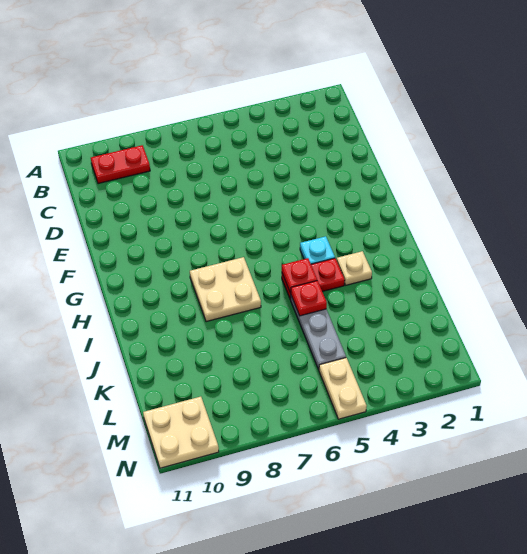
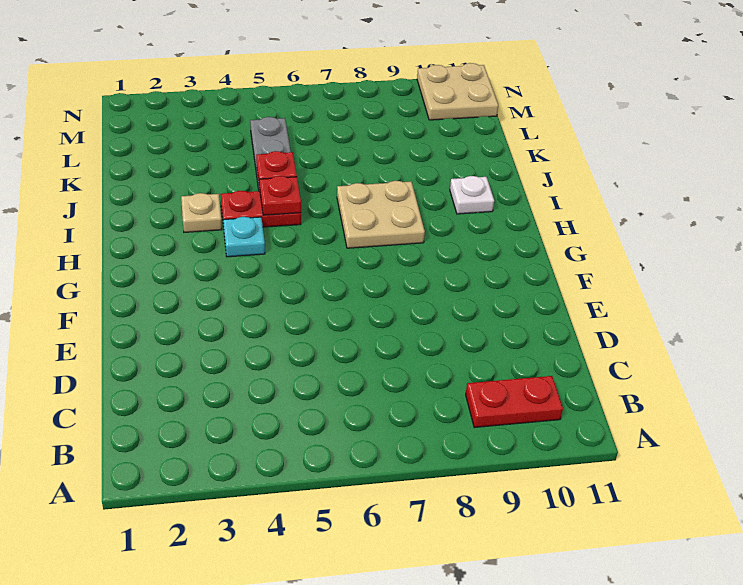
none -> white 1x1 plate [450,176,494,214]
tan 1x2 plate [319,358,367,419] -> none

